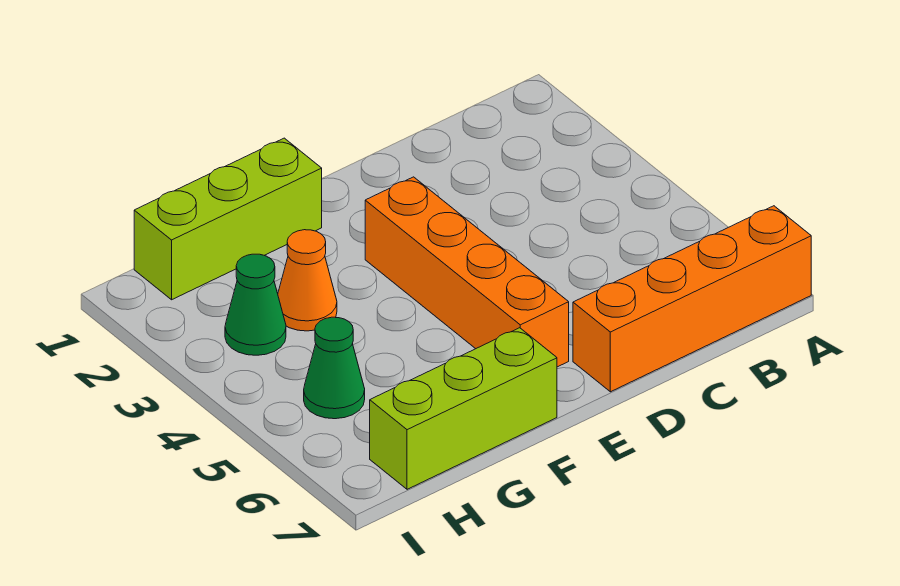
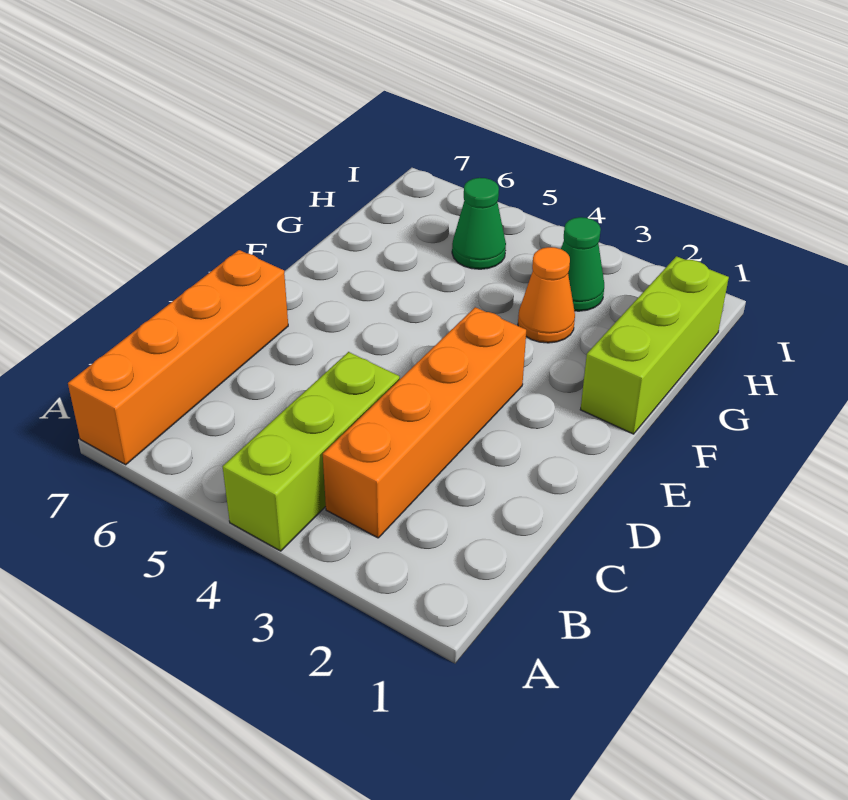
orange 1x4 brick [365,177,569,367] -> orange 1x4 brick turned to [323,307,526,538]
lime 1x3 brick [370,328,557,489] -> lime 1x3 brick moved to [223,352,400,551]

